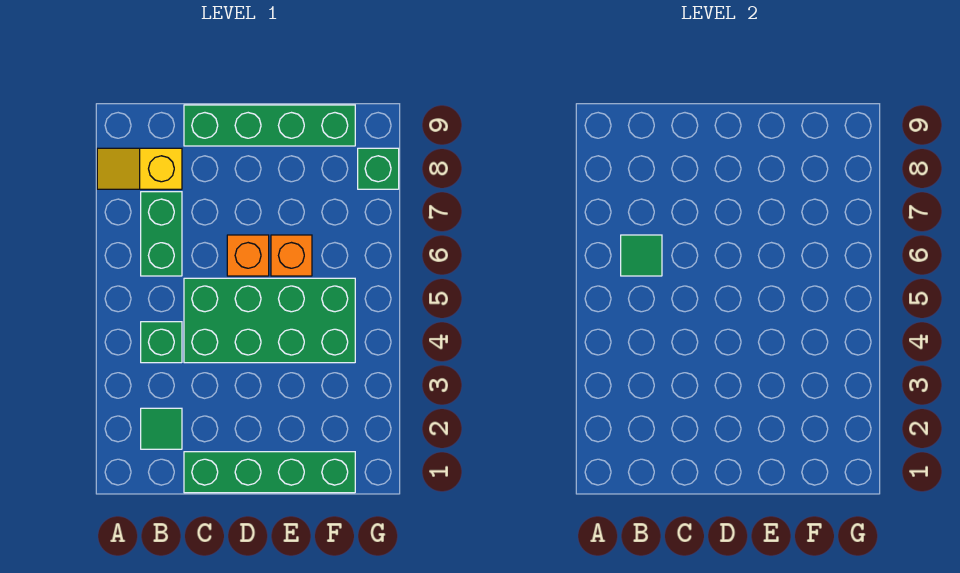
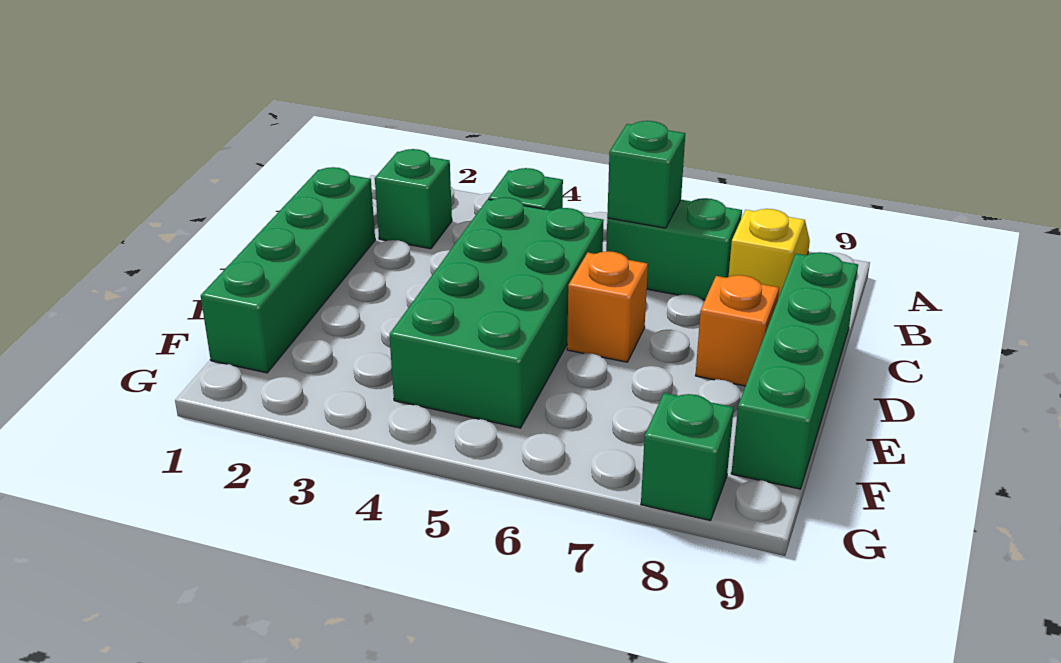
green 1x1 tile [141,408,182,449] -> green 1x1 brick [375,149,452,249]
green 1x1 tile [621,235,662,276] -> green 1x1 brick [607,121,685,228]
orange 1x1 brick [271,235,312,276] -> orange 1x1 brick moved to [696,275,779,386]

